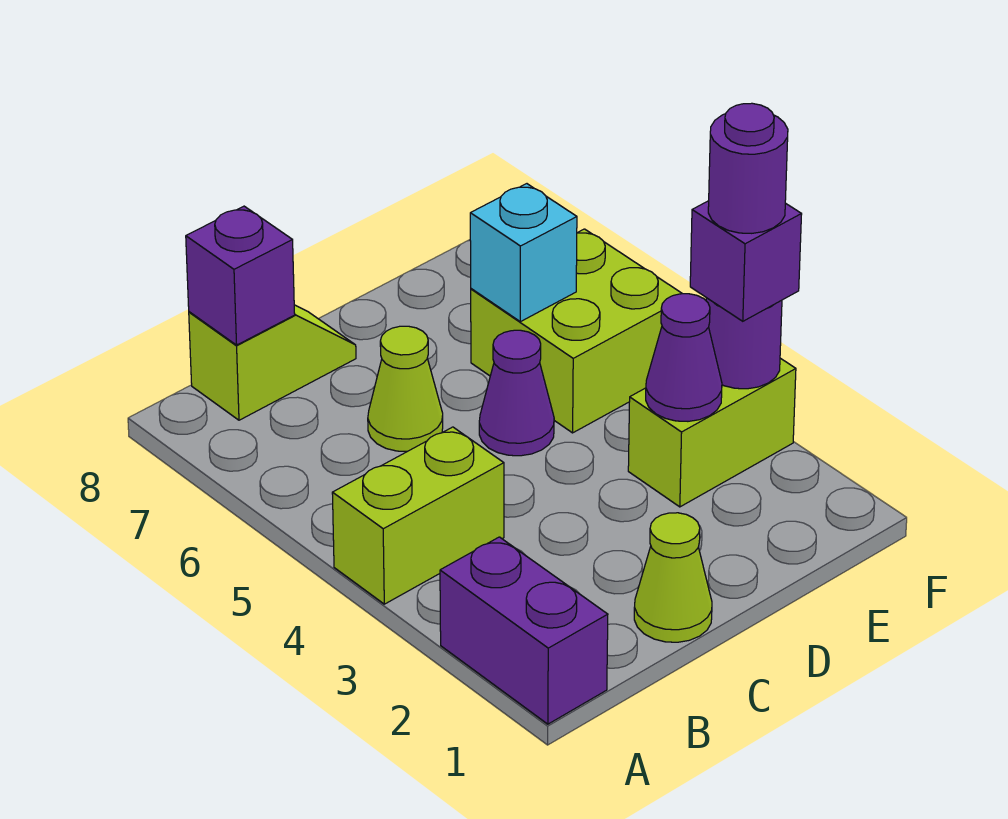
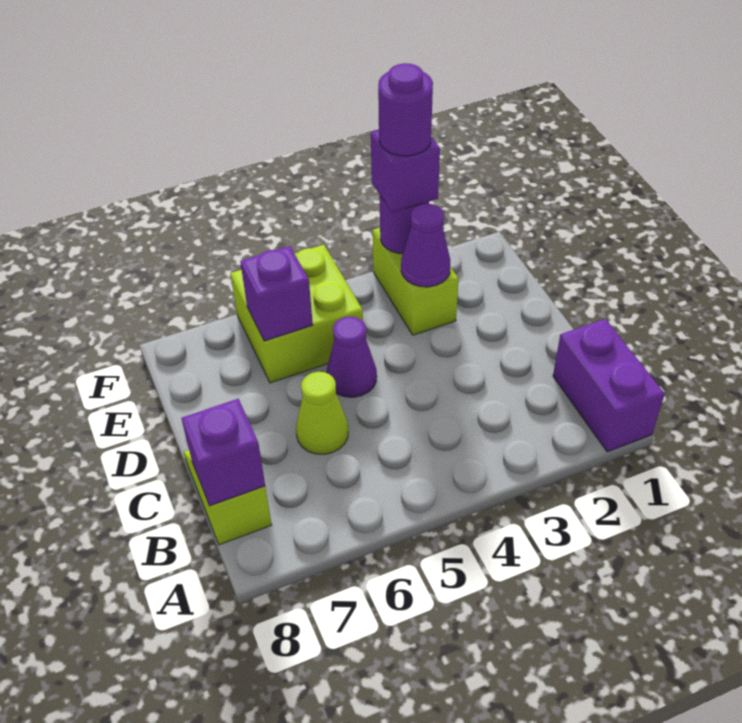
purple 1x2 brick [440,537,608,724] -> purple 1x2 brick turned to [553,319,665,452]
lime 1x2 brick [332,427,504,604] -> none
lime 1x1 cone [634,513,712,642] -> none
cyan 1x1 brick [470,184,577,322] -> purple 1x1 brick [240,246,313,341]

